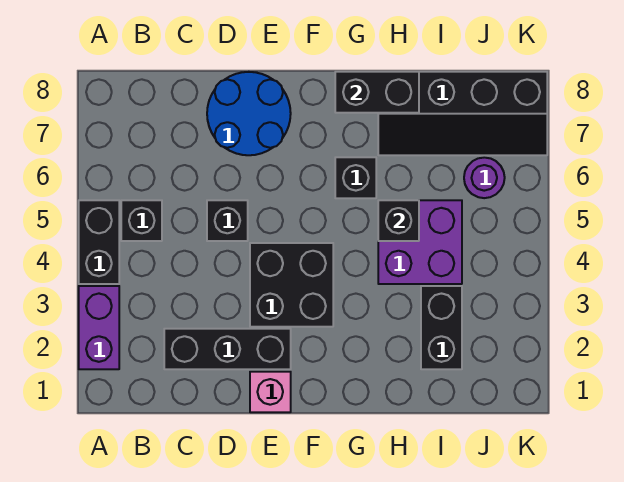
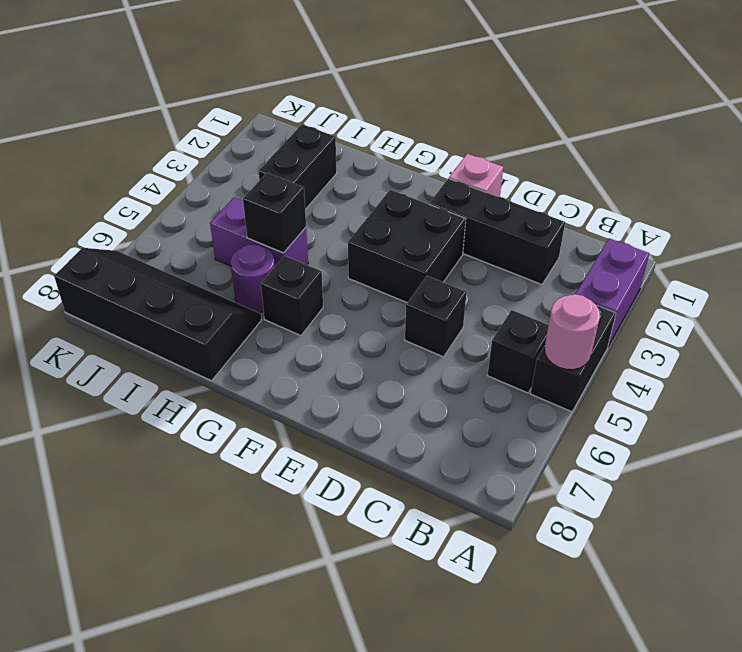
none -> pink 1x1 round brick [544,294,600,370]
blue 2x2 round brick [207,72,291,155] -> none
black 1x2 brick [335,72,419,113] -> none
purple 2x2 brick [378,200,462,284] -> purple 1x2 brick [210,198,308,266]
purple 1x1 round brick [464,157,505,198] -> purple 1x1 round brick moved to [231,244,275,313]

